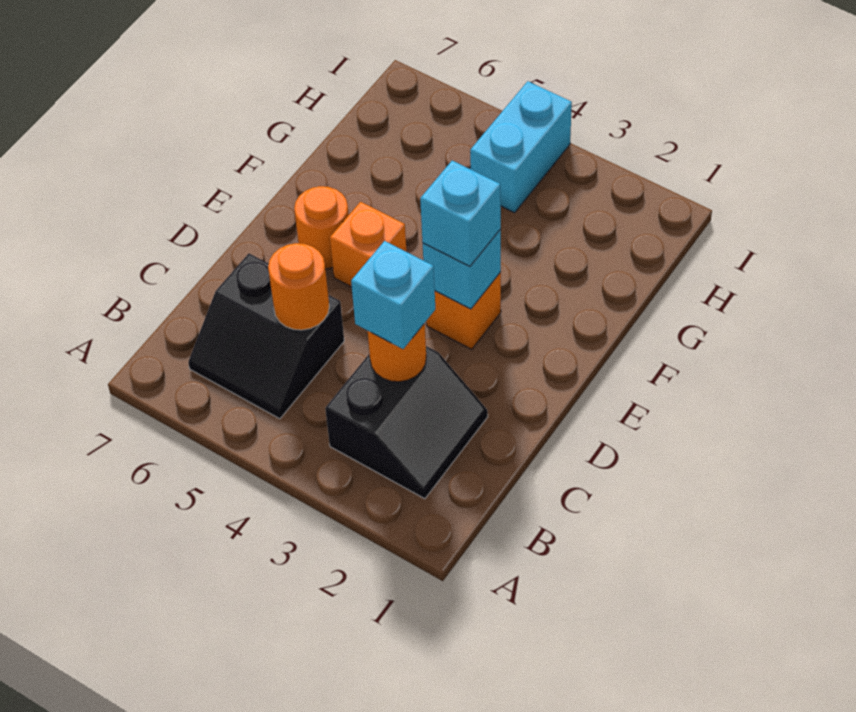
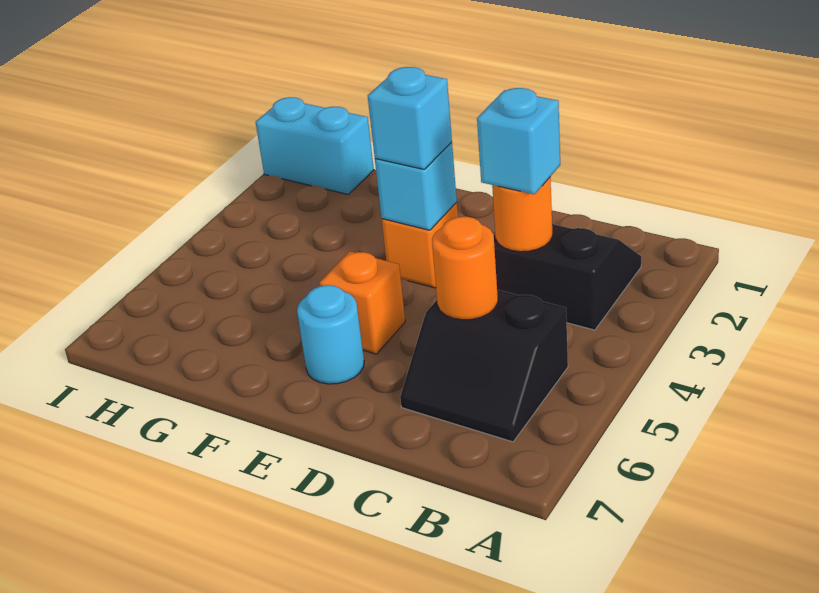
black 2x2 slope [188,254,344,419] -> black 2x2 slope turned to [400,290,568,442]
orange 1x1 round brick [294,186,349,269] -> cyan 1x1 round brick [297,285,364,384]
cyan 1x2 brick [470,81,572,213] -> cyan 1x2 brick moved to [256,97,374,194]

